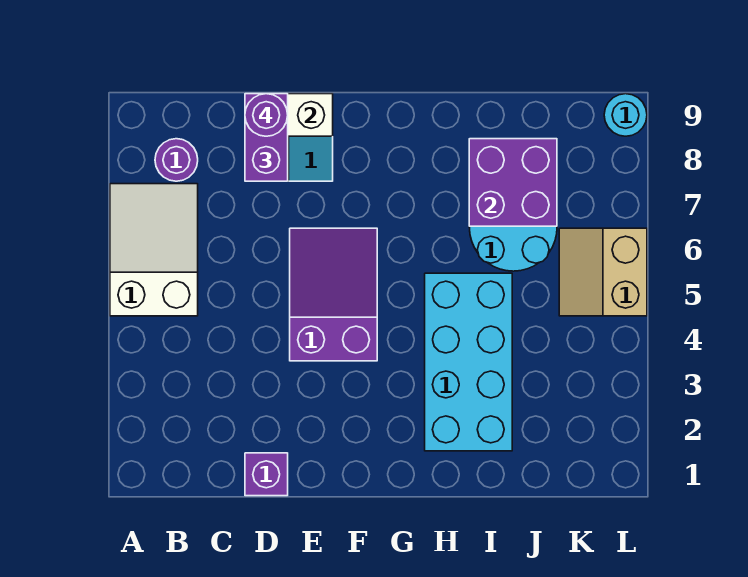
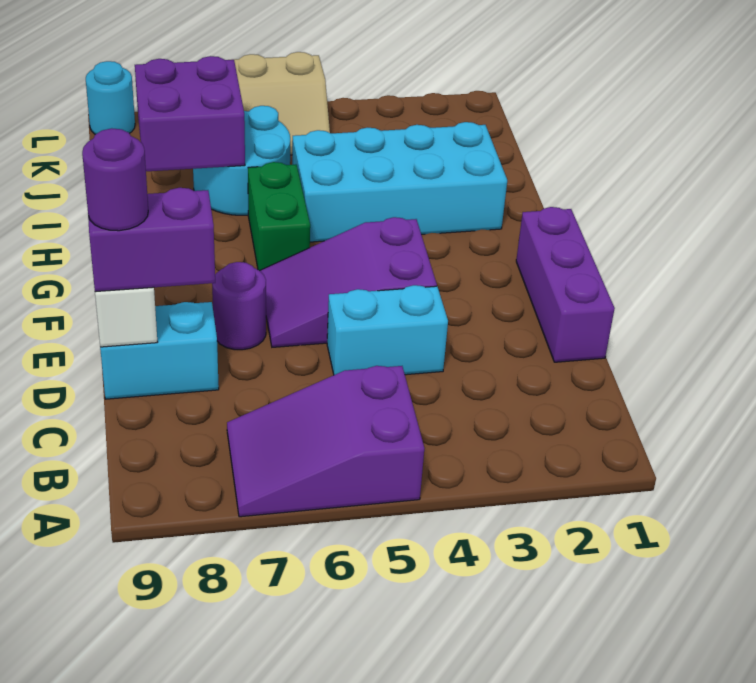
white 2x3 slope [110,184,198,316] -> purple 2x3 slope [227,366,424,517]
purple 1x1 round brick [155,139,198,181] -> purple 1x1 round brick moved to [212,262,266,350]
purple 1x1 brick [245,453,288,496] -> purple 1x3 brick [516,207,615,362]
none -> cyan 1x2 brick [327,285,448,375]
none -> green 1x2 brick [248,162,310,271]

